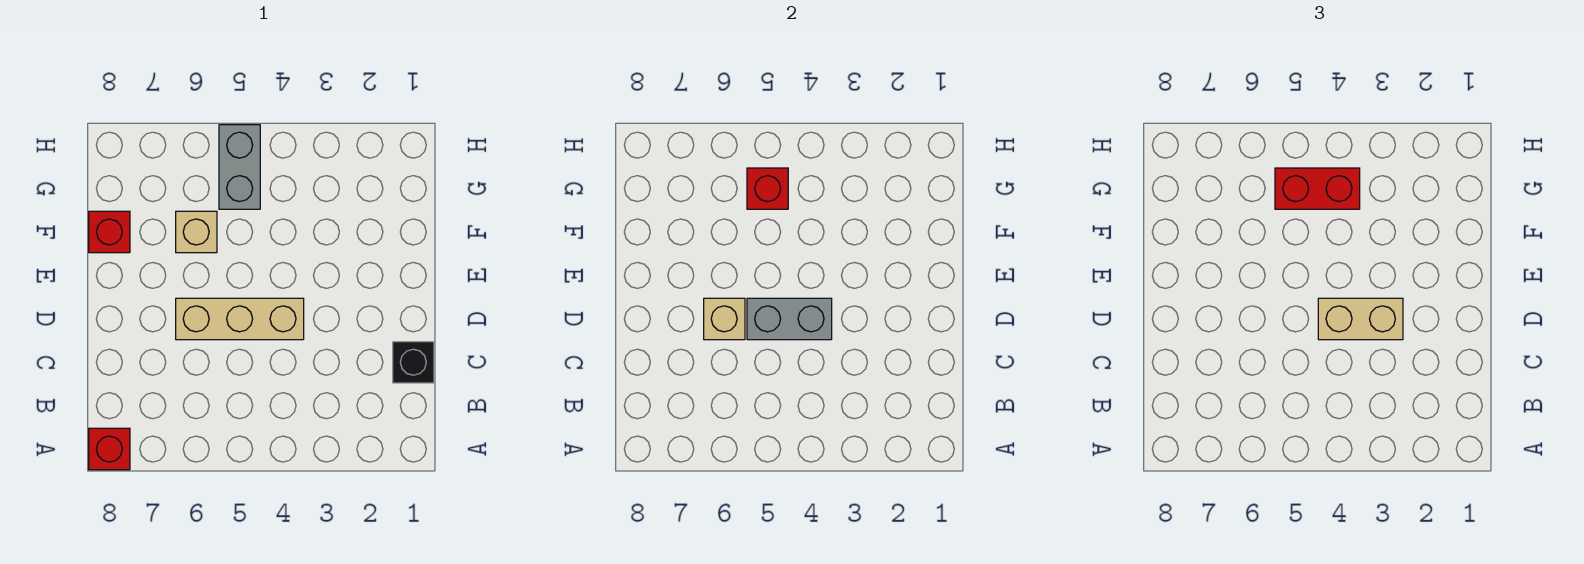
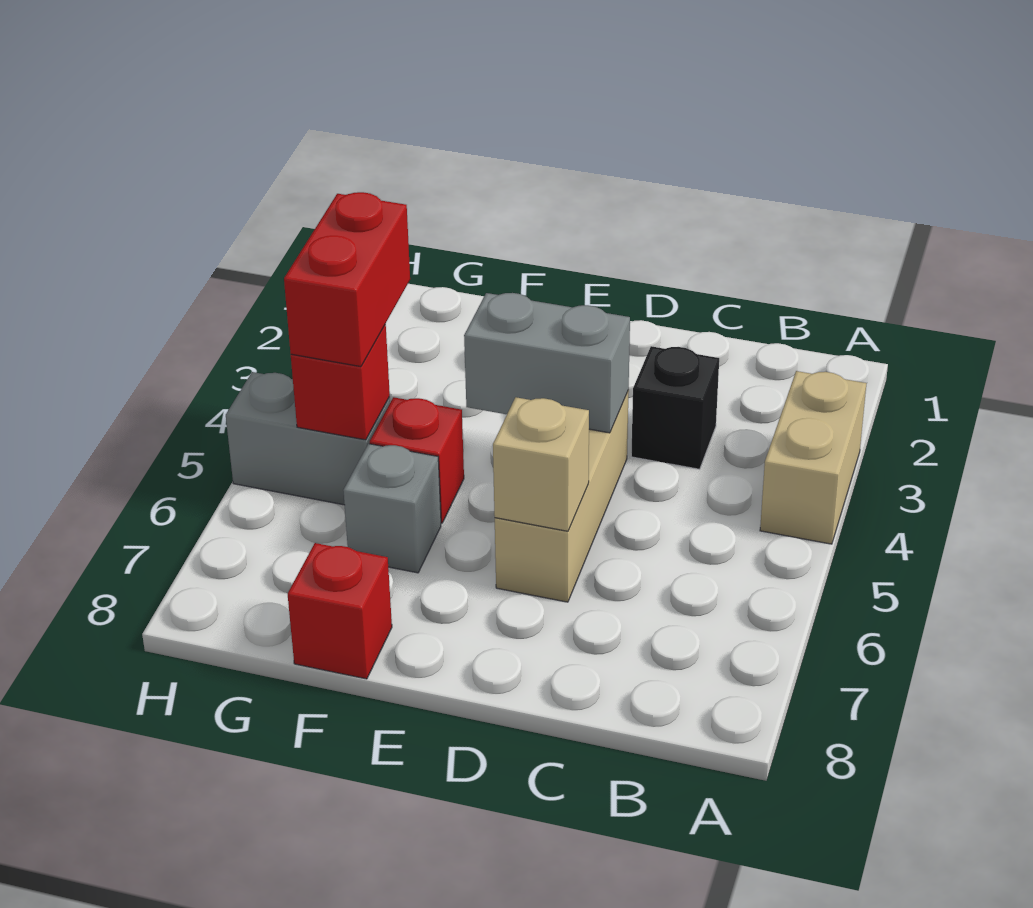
red 1x1 brick [89,428,130,470] -> red 1x1 brick moved to [370,397,464,523]
black 1x1 brick [393,342,434,383] -> black 1x1 brick moved to [631,346,719,469]
tan 1x2 brick [1318,298,1403,340] -> tan 1x2 brick moved to [760,371,866,544]
grey 1x2 brick [747,298,832,340] -> grey 1x2 brick turned to [464,293,630,433]
tan 1x1 brick [176,211,217,253] -> grey 1x1 brick [343,444,441,573]

